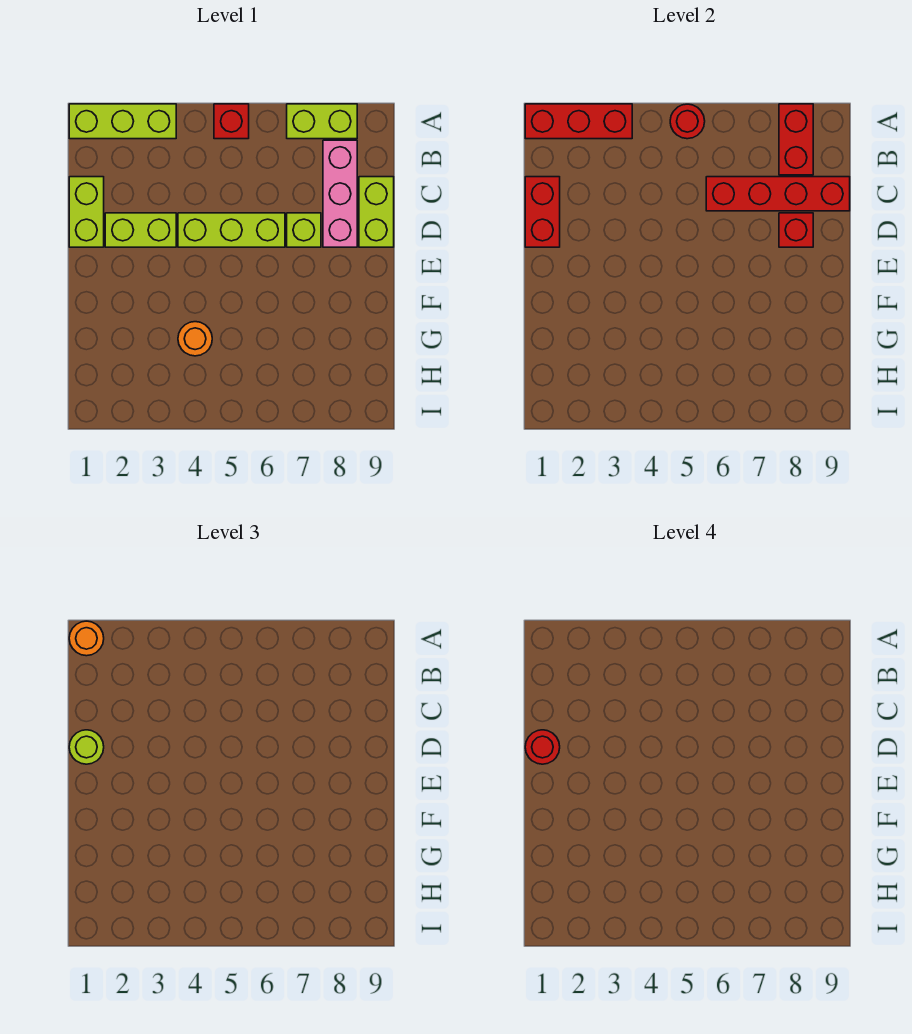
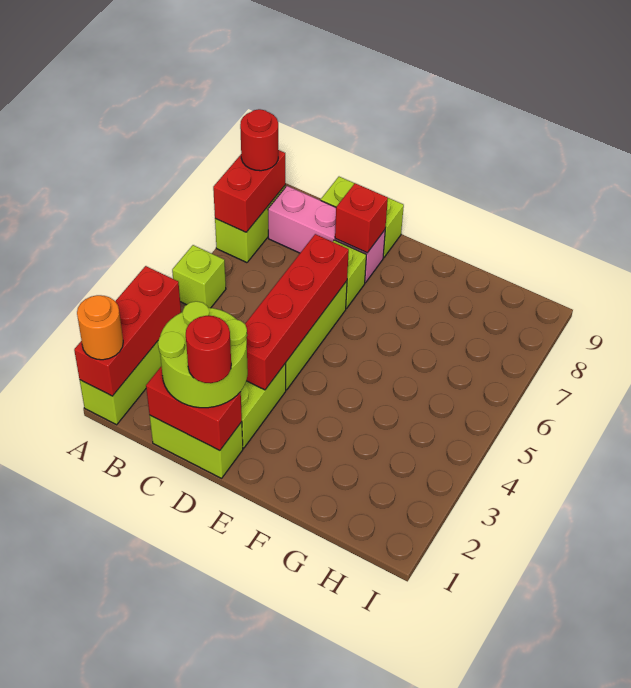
red 1x1 brick [214,104,249,139] -> lime 1x1 brick [172,245,226,308]
red 1x1 round brick [670,104,705,139] -> red 1x1 round brick moved to [240,109,278,171]
red 1x2 brick [779,104,813,175] -> red 1x2 brick turned to [213,150,285,232]
red 1x4 brick [706,177,850,211] -> red 1x4 brick moved to [245,234,349,390]
lime 1x1 round brick [69,730,104,764] -> lime 2x2 round brick [158,301,248,408]
orange 1x1 round brick [178,322,212,356] -> none

